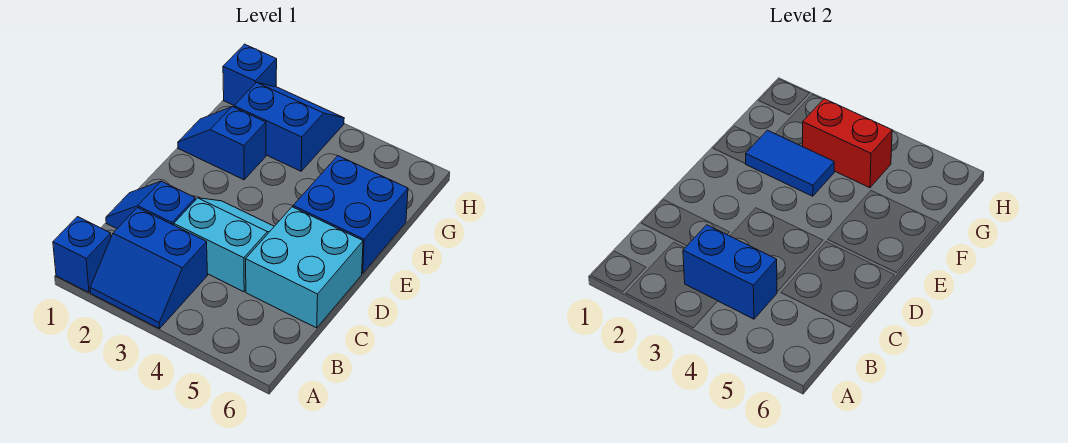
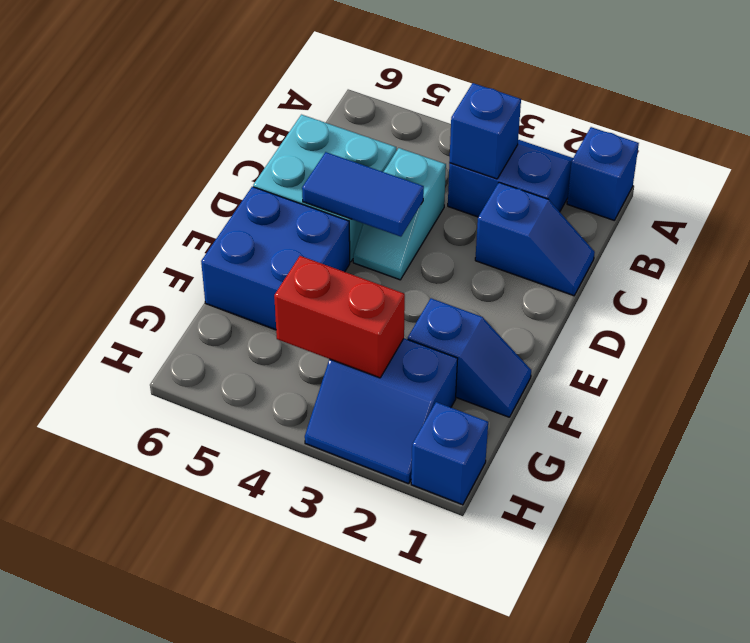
blue 1x2 brick [683,225,777,319] -> blue 1x1 brick [449,83,521,179]
cyan 2x2 slope [174,198,274,292] -> cyan 1x2 slope [353,148,446,280]
blue 1x2 tile [746,130,834,196] -> blue 1x2 tile moved to [302,152,424,237]

